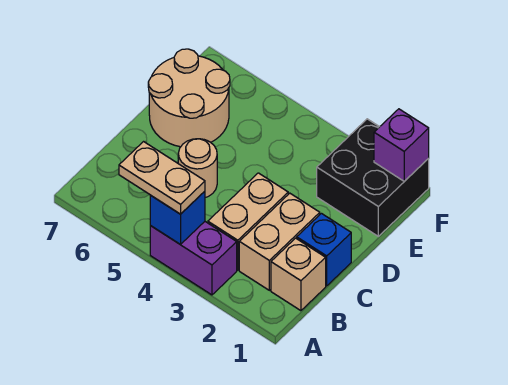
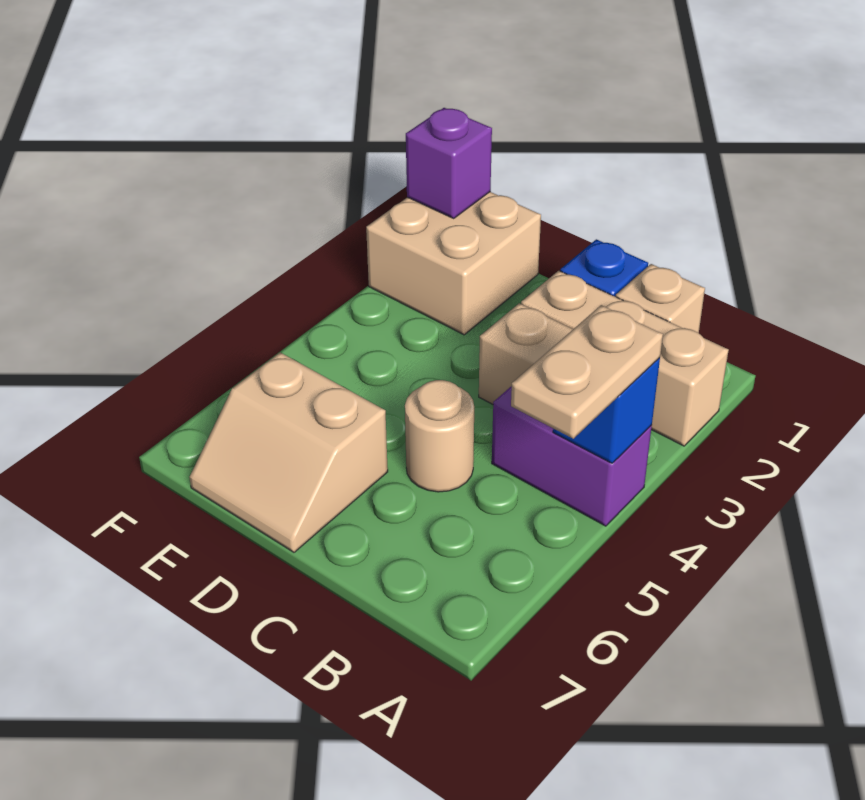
purple 1x2 brick [150,222,237,295] -> purple 1x2 brick turned to [492,386,652,526]
tan 1x2 brick [239,193,320,290] -> tan 1x3 brick [521,271,729,446]
tan 2x2 round brick [148,49,230,147] -> tan 2x2 slope [189,352,388,552]
black 2x2 brick [317,119,429,236] -> tan 2x2 brick [366,192,541,335]

